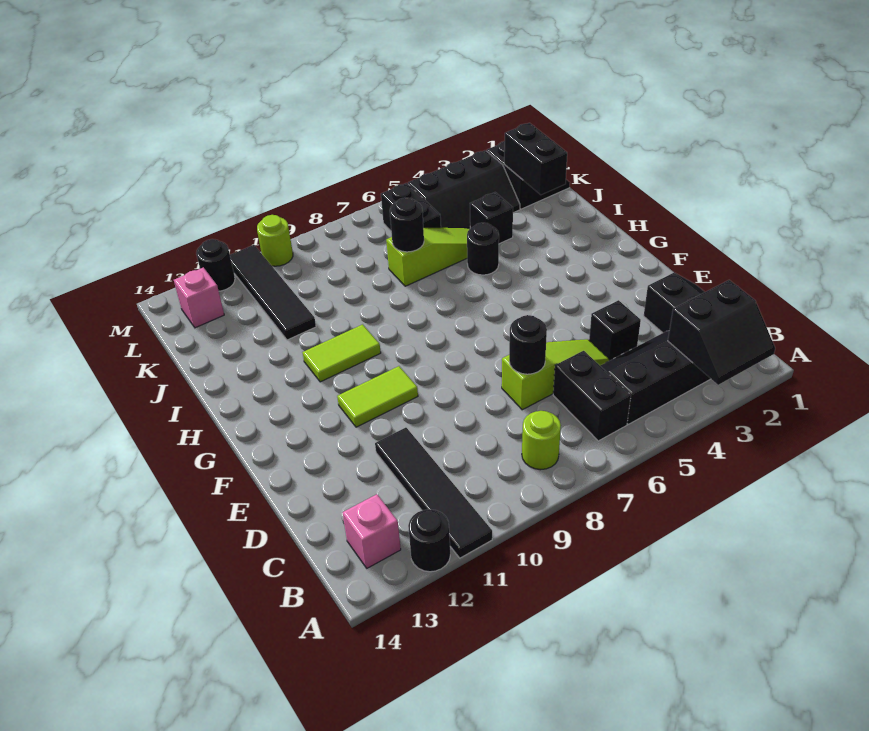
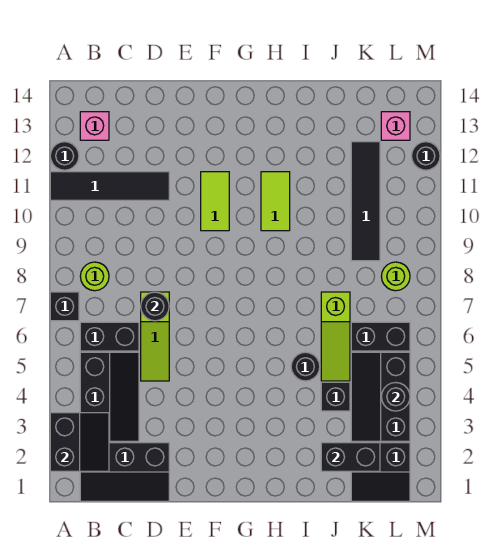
black 2x2 slope [668,280,775,385] -> black 2x2 slope turned to [50,413,109,471]
black 1x1 brick [589,300,641,361] -> black 1x1 brick moved to [50,292,79,321]
black 1x1 round brick [390,198,424,252] -> black 1x1 round brick moved to [381,383,410,411]
black 1x4 tile [230,245,316,340] -> black 1x4 tile turned to [351,142,380,261]
lime 1x1 round brick [257,215,293,266] -> lime 1x1 round brick moved to [381,262,410,291]

